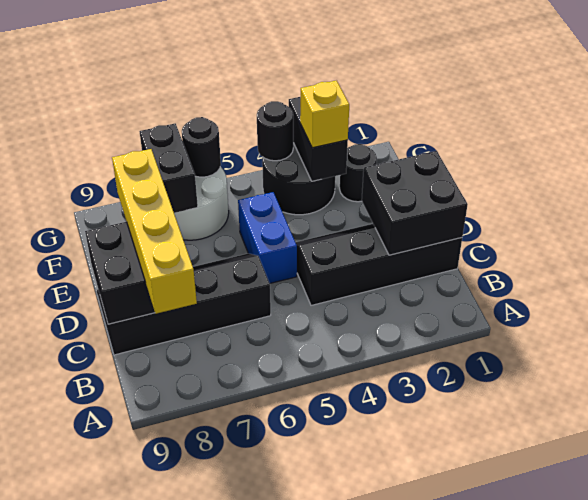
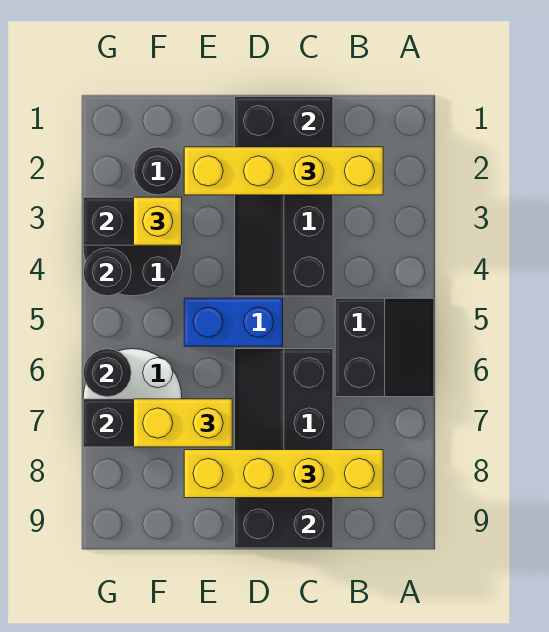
none -> black 2x2 slope [335,298,434,397]
none -> yellow 1x4 brick [184,147,383,195]
none -> yellow 1x2 brick [134,399,232,447]

